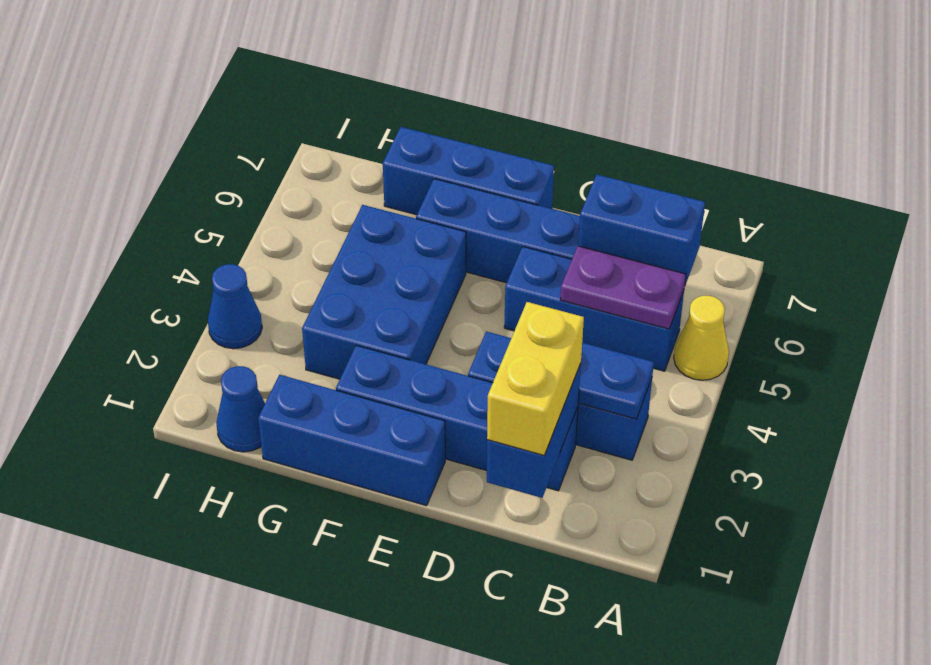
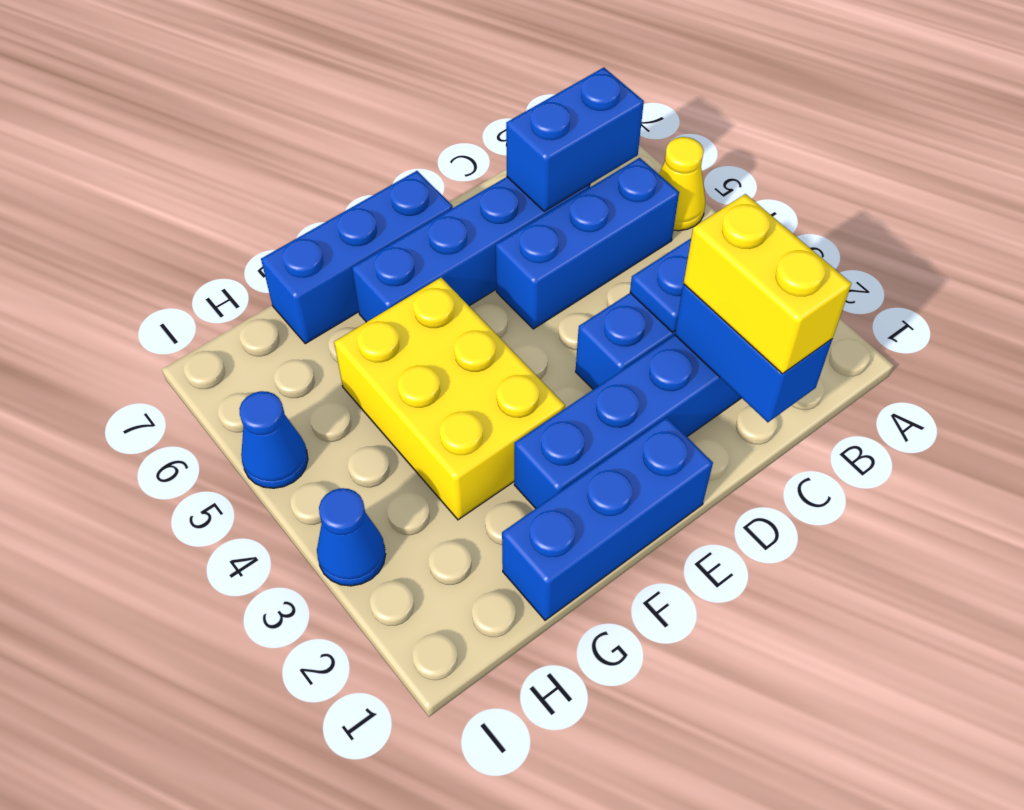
purple 1x2 plate [560,246,686,329] -> none
blue 2x3 brick [302,205,466,379] -> yellow 2x3 brick [334,278,565,520]
blue 1x1 cone [216,366,265,452] -> blue 1x1 cone moved to [239,391,308,488]

